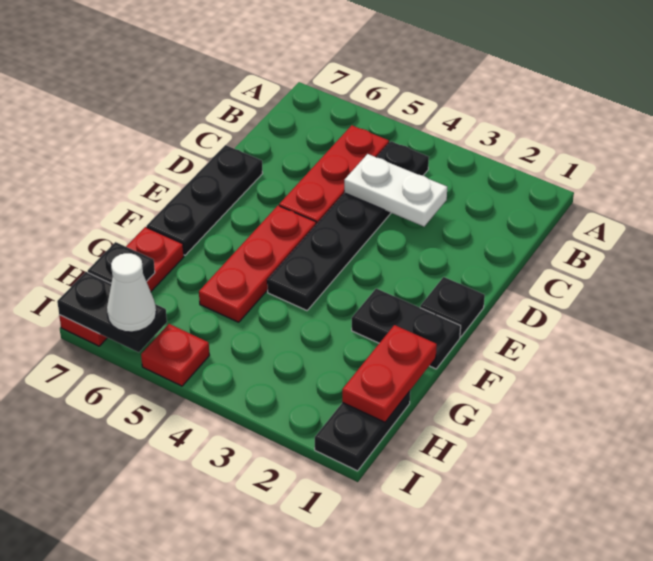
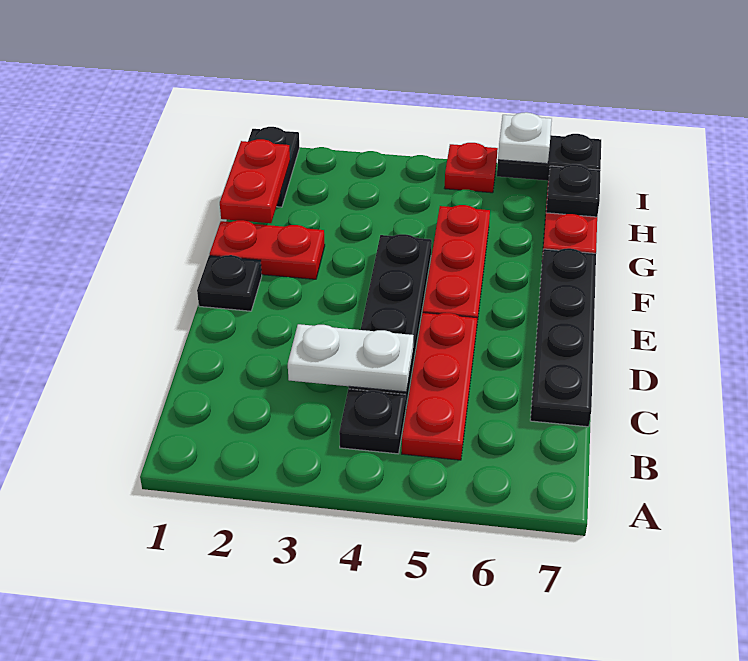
black 1x3 plate [147,145,262,255] -> black 1x4 plate [530,248,596,427]
black 1x2 plate [352,288,461,369] -> red 1x2 plate [210,220,325,279]
white 1x1 cone [107,253,156,332] -> white 1x1 plate [498,112,552,164]

